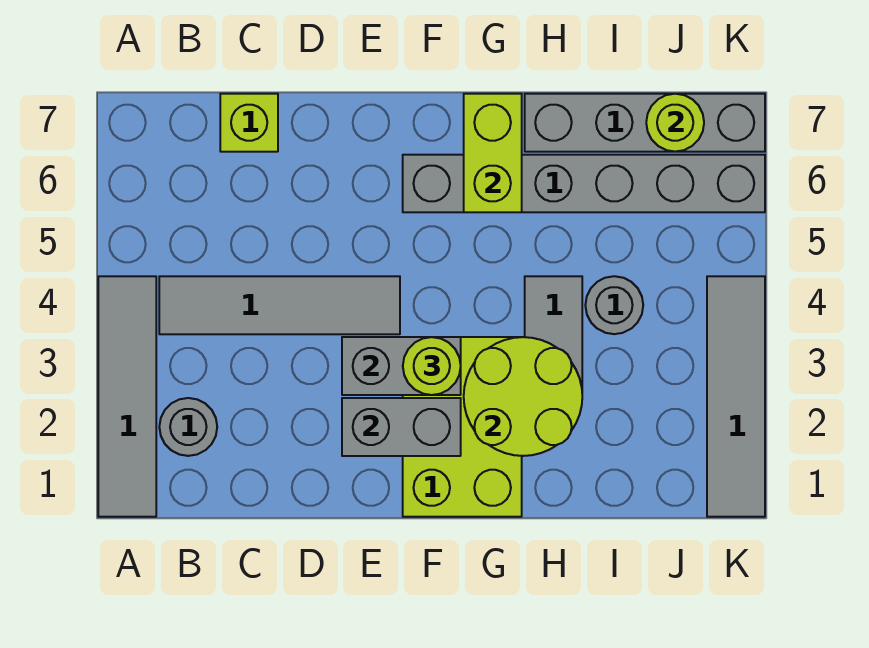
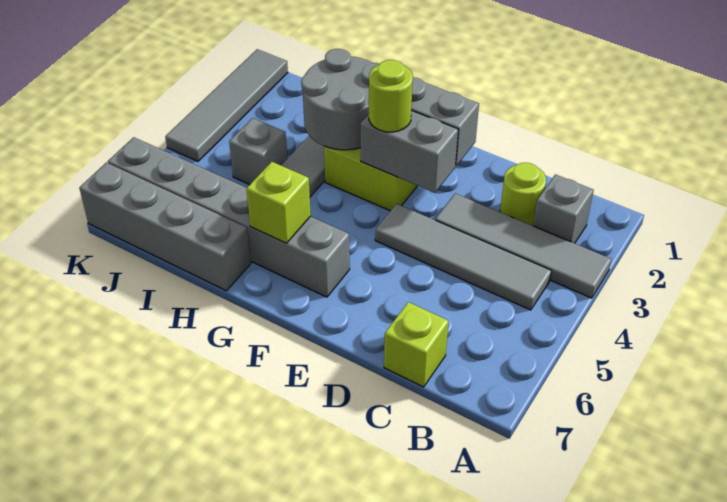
grey 1x4 tile [98,276,156,517] -> grey 1x4 tile turned to [435,193,612,298]
grey 1x1 round brick [159,398,217,456] -> grey 1x1 brick [533,174,594,243]
lime 2x2 round brick [464,337,582,456] -> grey 2x2 round brick [301,49,379,150]
lime 1x2 brick [464,94,522,212] -> lime 1x1 brick [246,162,311,243]
grey 1x1 round brick [585,276,643,334] -> grey 1x1 brick [229,118,287,185]
lime 1x1 round brick [646,94,704,152] -> lime 1x1 round brick moved to [500,163,546,226]

